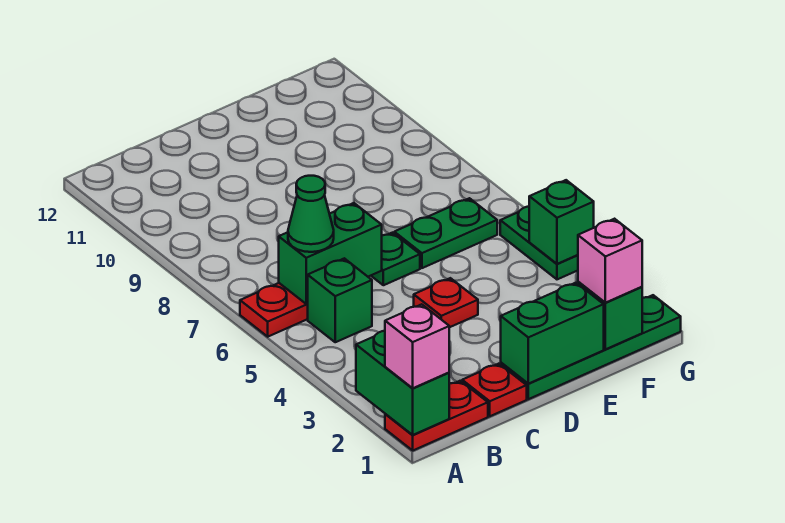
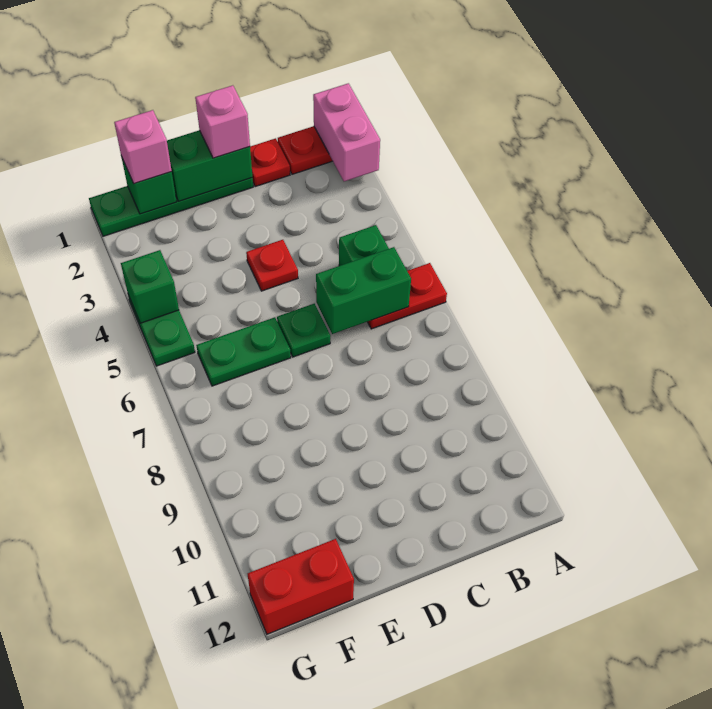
green 1x2 brick [356,331,449,435] -> pink 1x2 brick [313,83,380,181]
pink 1x1 brick [385,304,449,388] -> pink 1x1 brick moved to [195,85,250,158]
green 1x1 cone [288,176,334,252] -> none
none -> red 1x2 brick [248,539,354,634]

